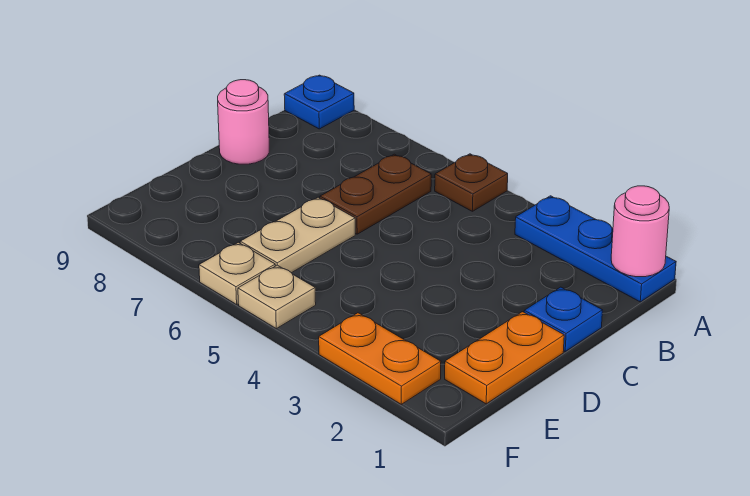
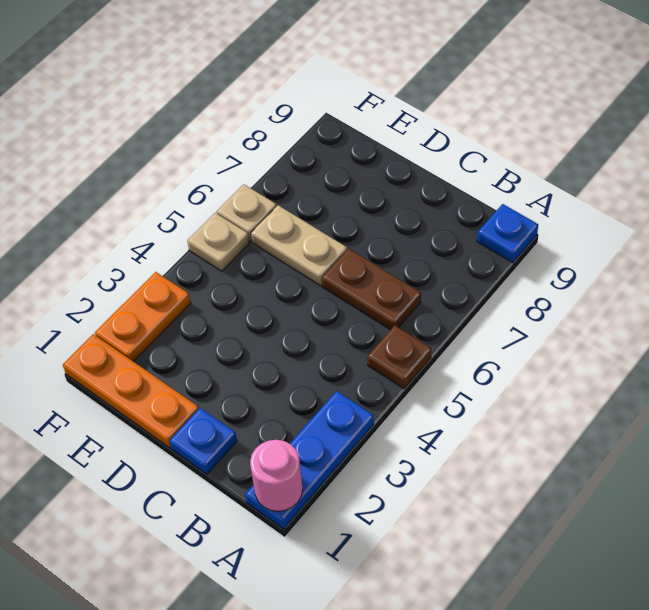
pink 1x1 round brick [218,80,269,164] -> none
orange 1x2 plate [445,312,564,404] -> orange 1x3 plate [63,334,199,448]

